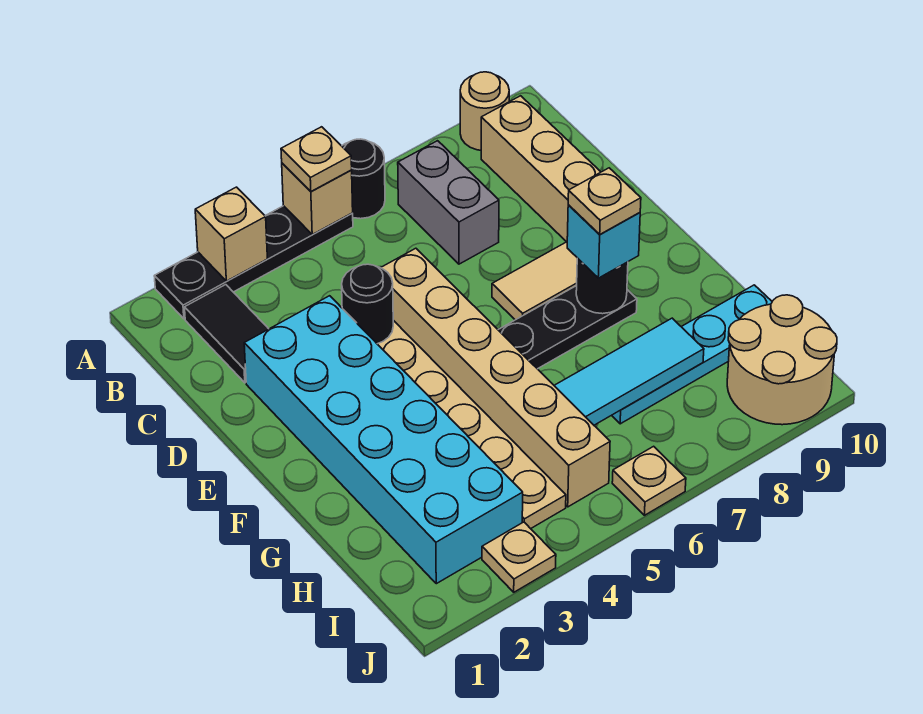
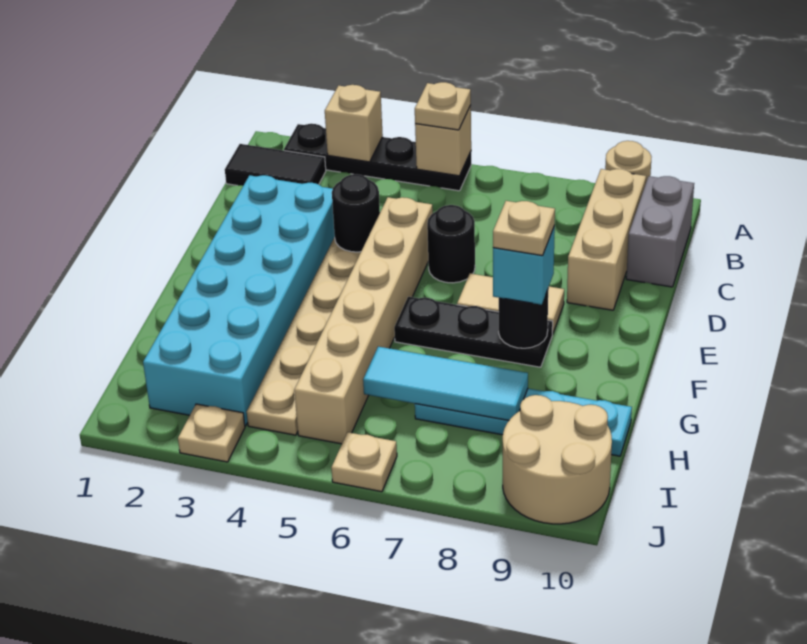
black 1x1 round brick [342,139,385,219] -> black 1x1 round brick moved to [427,205,475,283]
black 1x2 tile [185,285,268,383] -> black 1x2 tile turned to [225,144,326,186]
grey 1x2 brick [398,141,499,264] -> grey 1x2 brick moved to [626,176,694,287]

